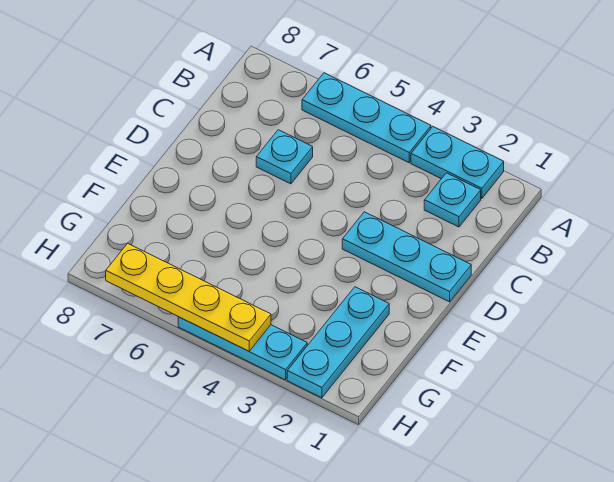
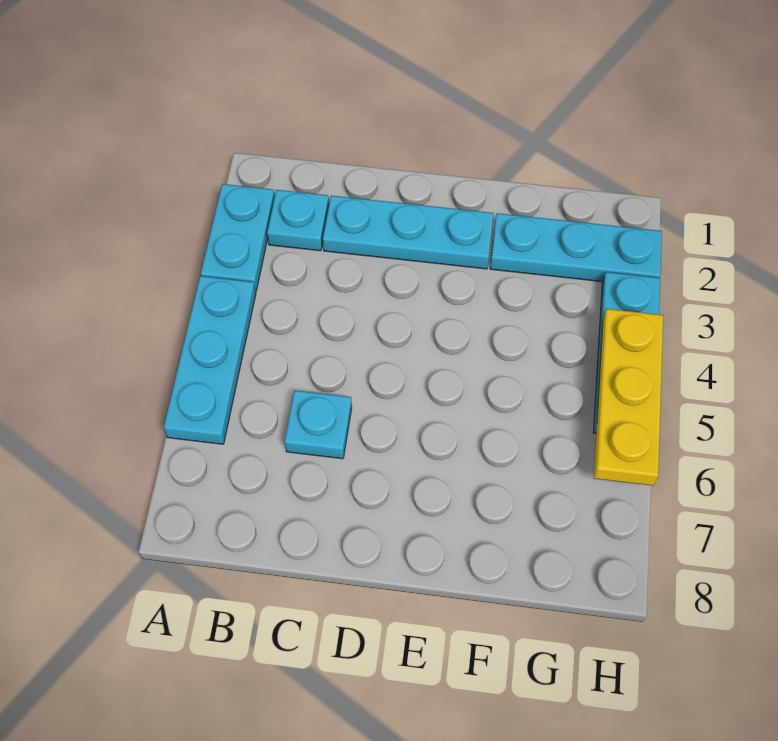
cyan 1x3 plate [342,212,471,302] -> cyan 1x3 plate turned to [323,196,494,269]
yellow 1x4 plate [106,243,271,351] -> yellow 1x3 plate [594,309,663,486]

